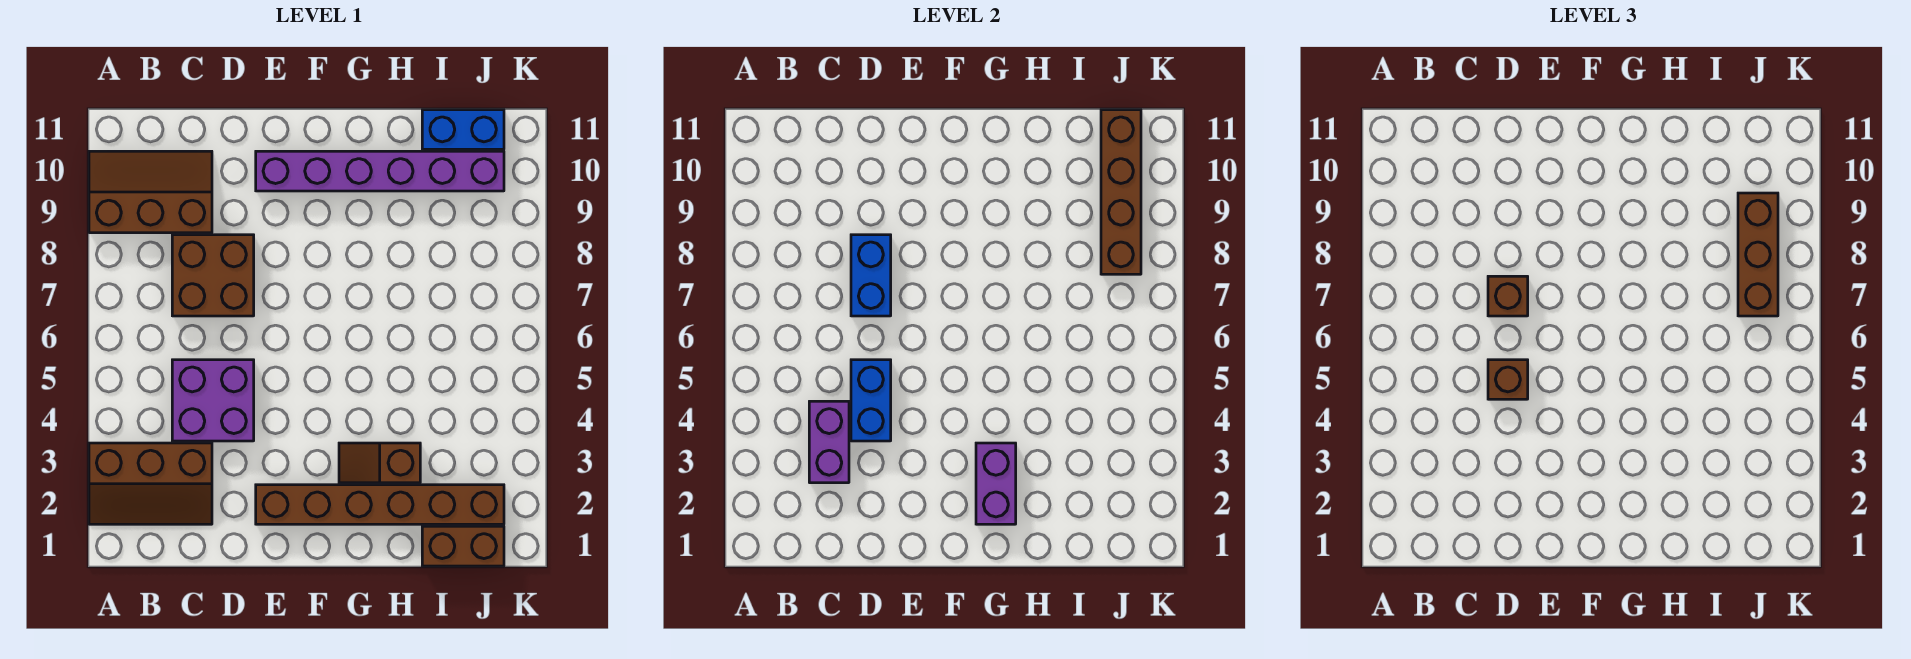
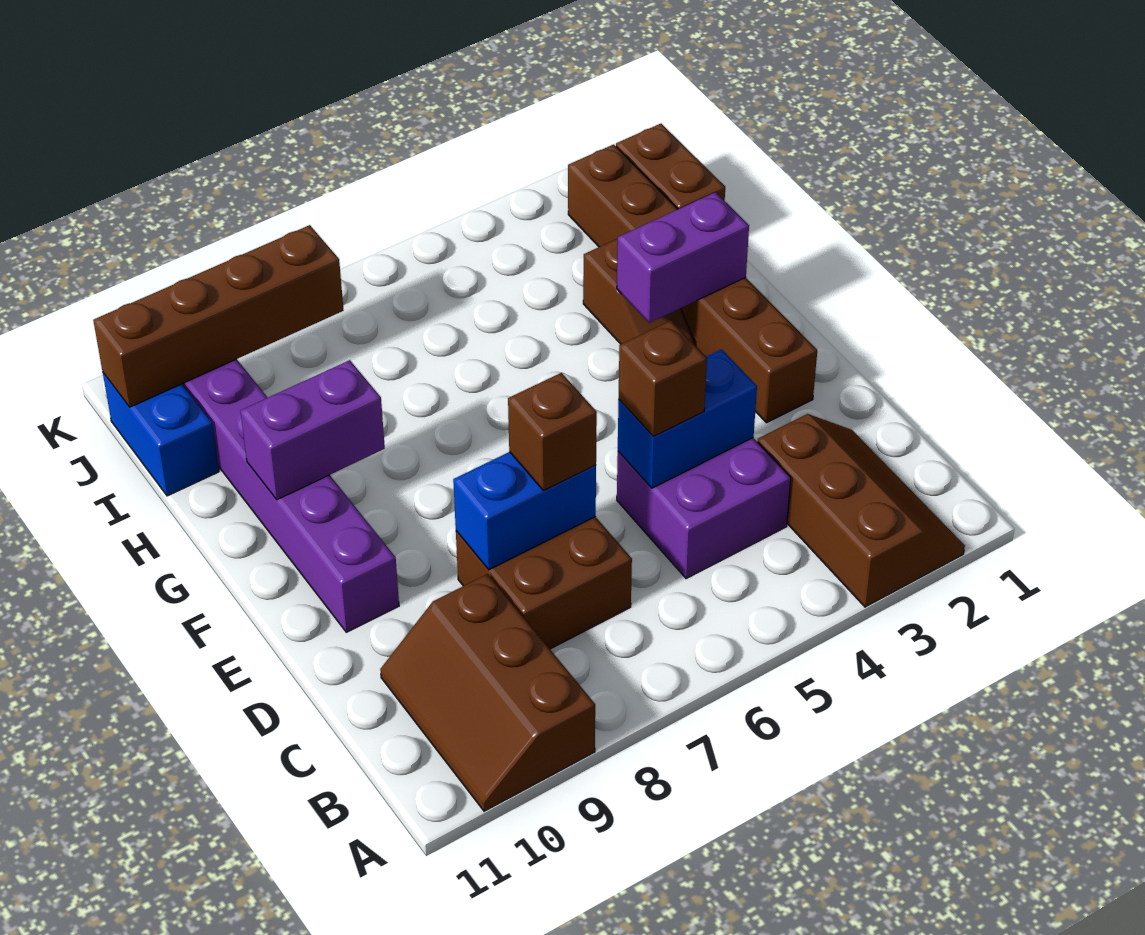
purple 1x2 brick [809,401,849,483] -> purple 1x2 brick moved to [240,360,385,500]
brown 1x3 brick [1738,193,1778,316] -> none

